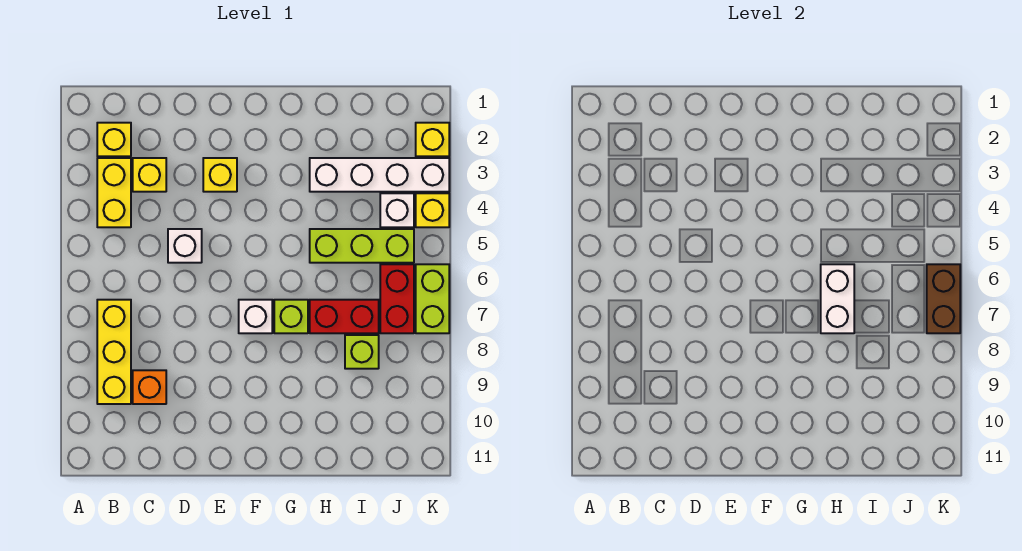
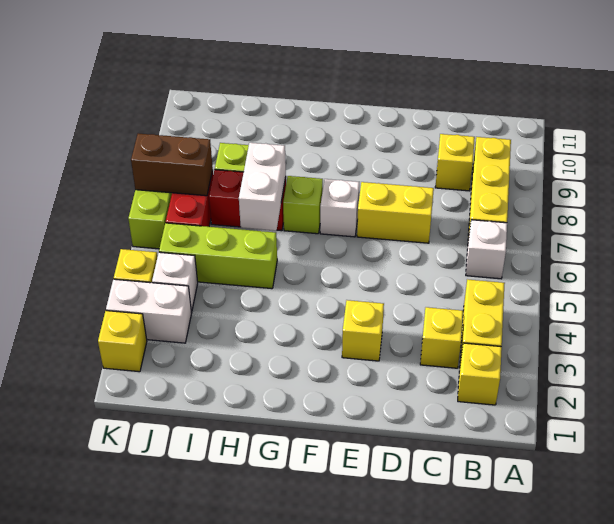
orange 1x1 brick [133,370,166,404] -> yellow 1x1 brick [435,134,475,191]
white 1x1 brick [168,229,202,263] -> white 1x1 brick moved to [466,220,507,279]
none -> yellow 1x2 brick [357,182,434,243]
white 1x4 brick [310,158,449,192] -> white 1x2 brick [106,279,192,343]
brown 1x2 brick [927,264,960,333] -> brown 1x2 brick turned to [131,133,213,196]

